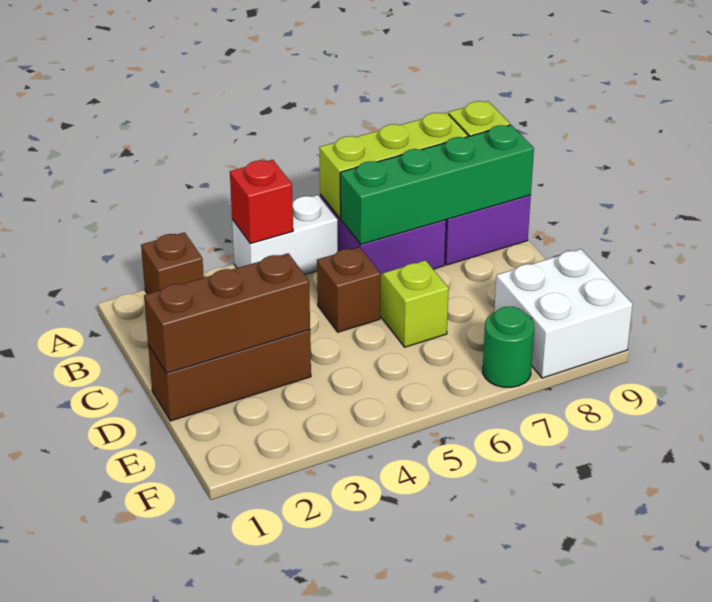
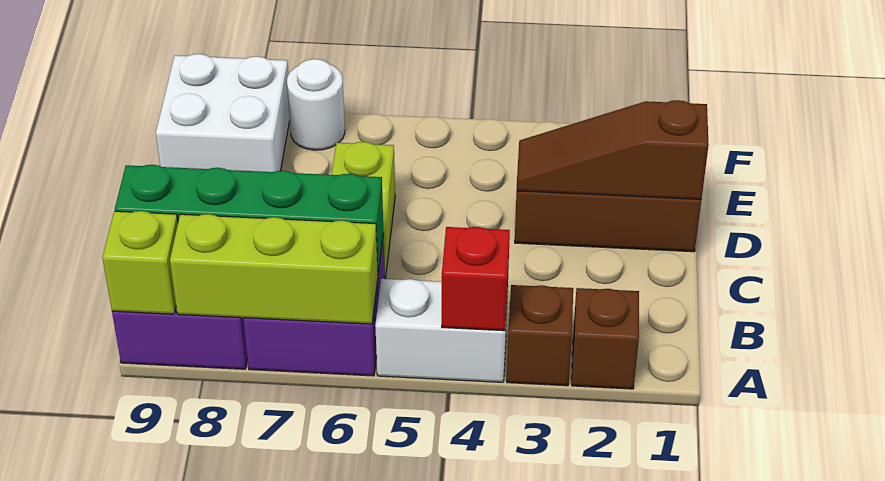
brown 1x1 brick [317,247,381,332] -> brown 1x1 brick moved to [507,285,573,386]
brown 1x3 brick [144,253,310,373] -> brown 1x3 slope [517,100,709,200]
green 1x1 round brick [483,307,534,387] -> white 1x1 round brick [287,59,345,150]

